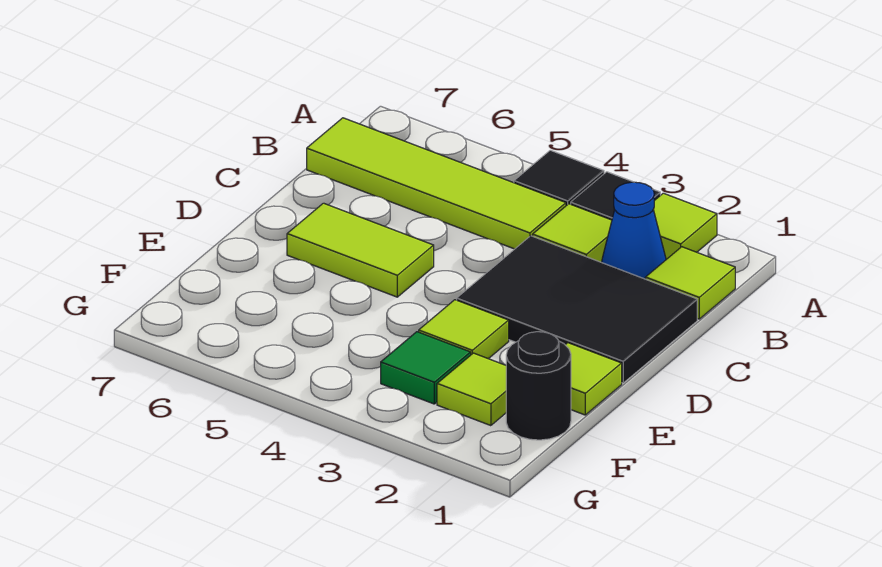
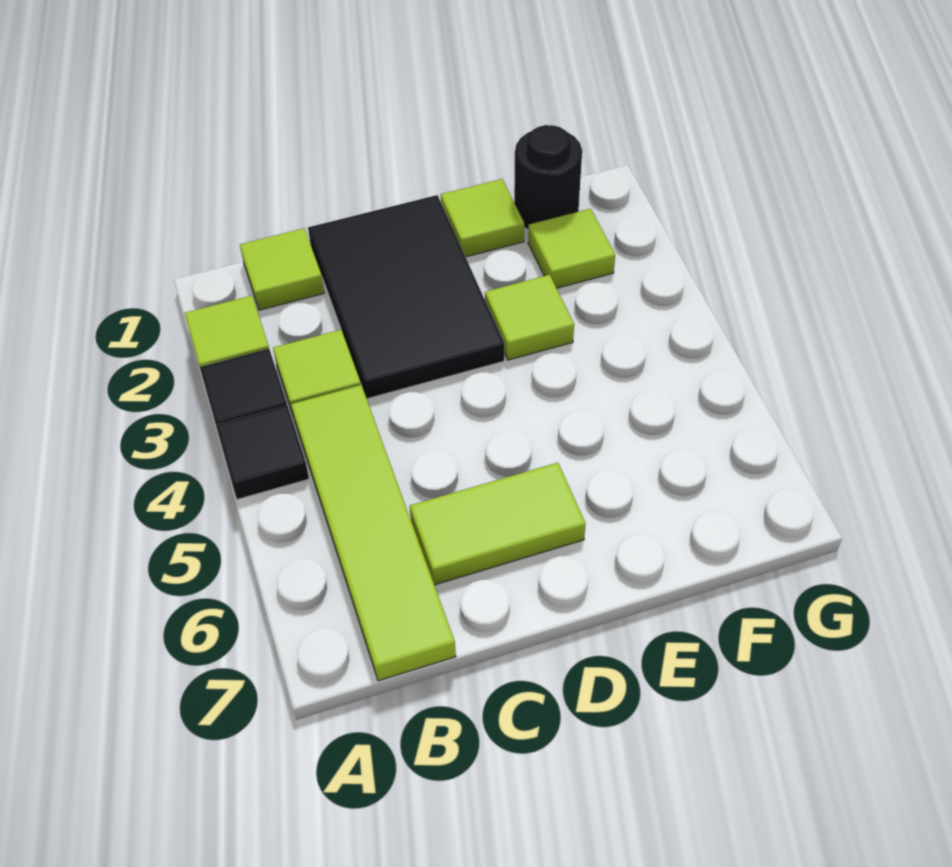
blue 1x1 cone [602,182,666,279] -> none
lime 1x2 tile [287,203,434,297] -> lime 1x2 tile turned to [410,463,586,585]
green 1x1 tile [381,332,471,404] -> none

